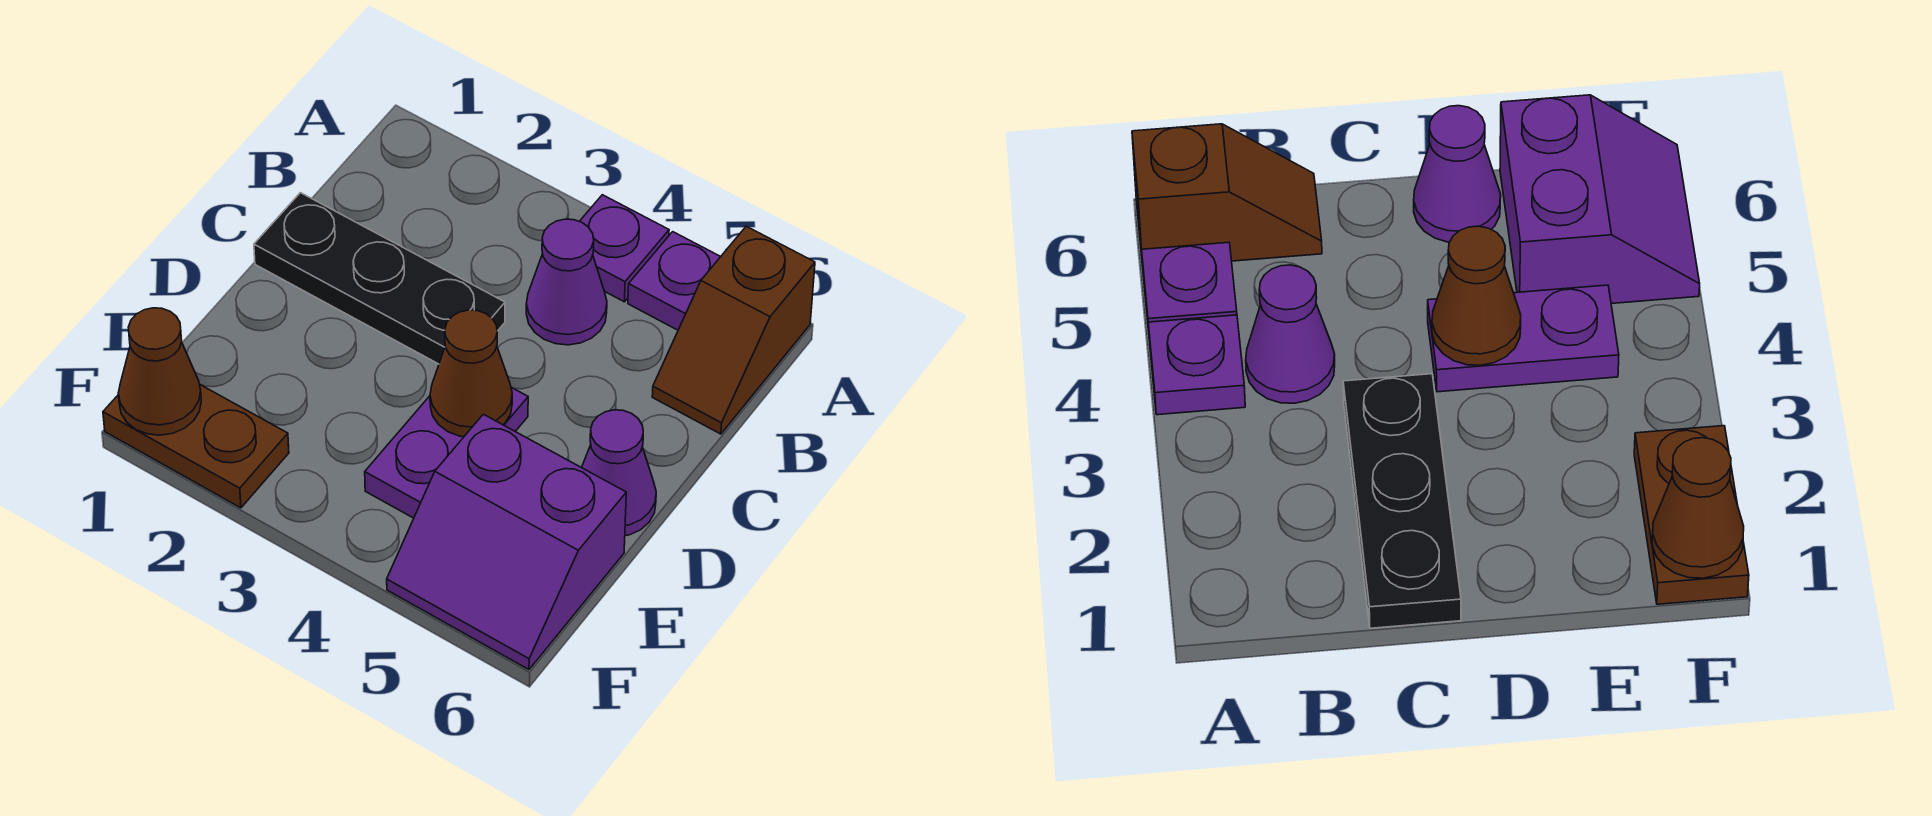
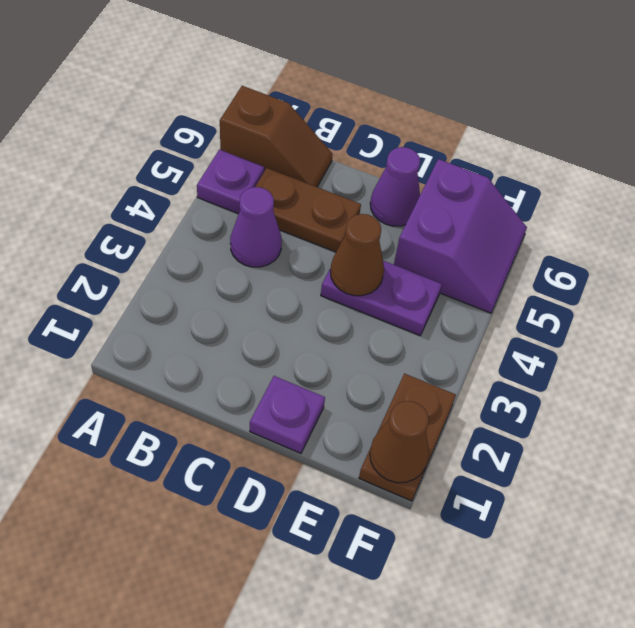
purple 1x1 plate [580,195,669,302] -> purple 1x1 plate moved to [250,376,325,453]
none -> brown 1x2 plate [255,168,361,252]
black 1x3 plate [254,193,505,364] -> none

